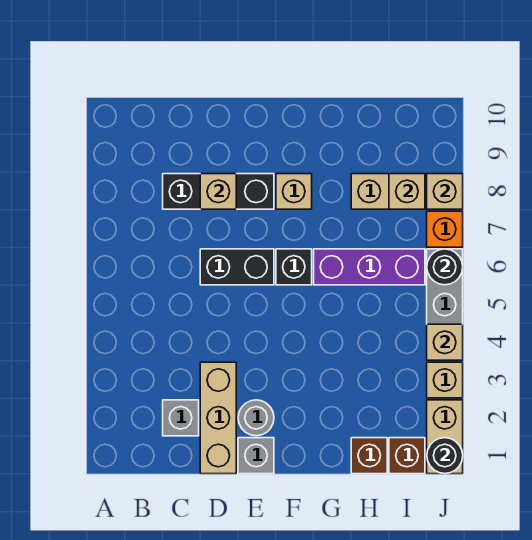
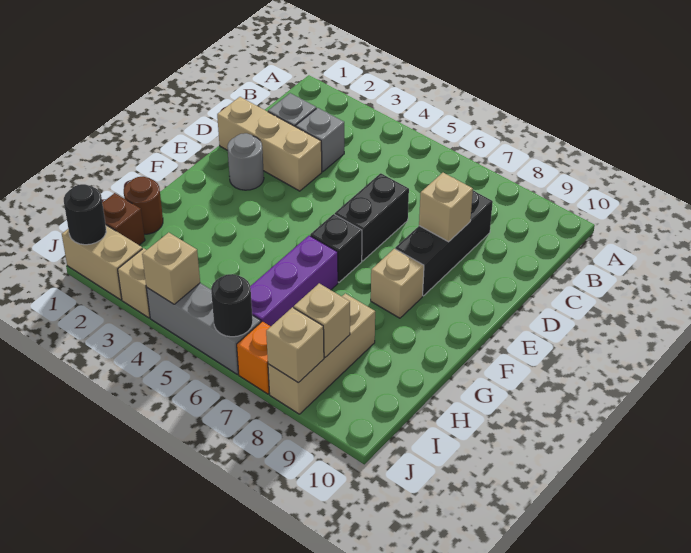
grey 1x1 brick [238,438,274,474] -> grey 1x1 brick moved to [296,108,344,172]
brown 1x1 brick [351,438,387,474] -> brown 1x1 round brick [124,177,163,234]

